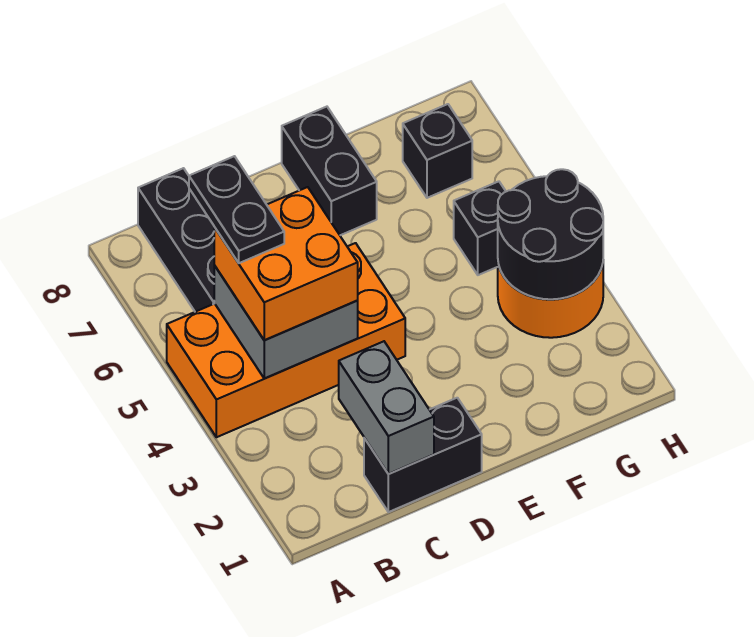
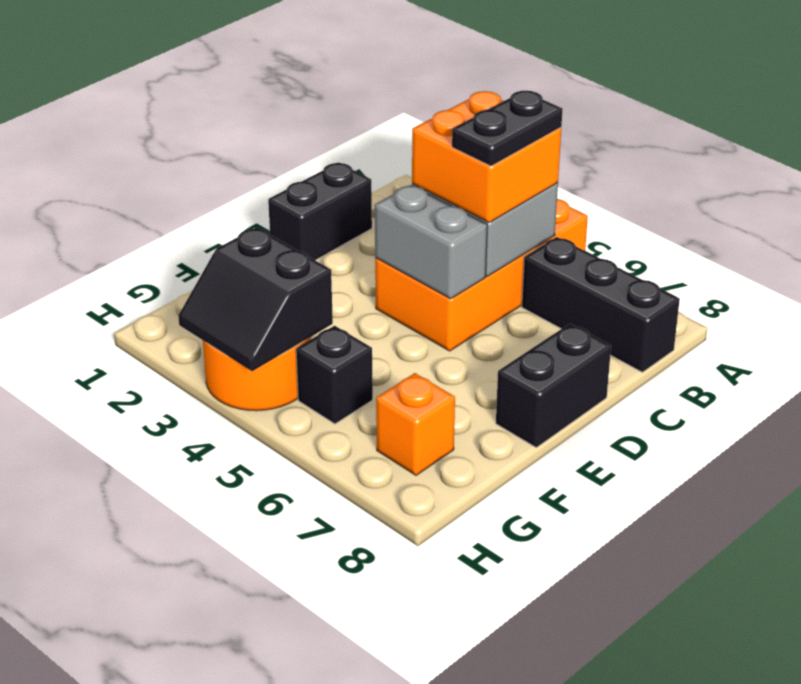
black 1x2 plate [189,156,284,263] -> black 1x2 plate turned to [452,91,563,166]
grey 1x2 brick [339,341,434,474] -> grey 1x2 brick moved to [375,185,487,299]
black 1x2 brick [282,107,377,235] -> black 1x2 brick turned to [496,324,611,447]
black 2x2 round brick [498,169,603,299] -> black 2x2 slope [178,227,333,371]
black 1x1 brick [403,104,472,198] -> orange 1x1 brick [376,373,455,475]

